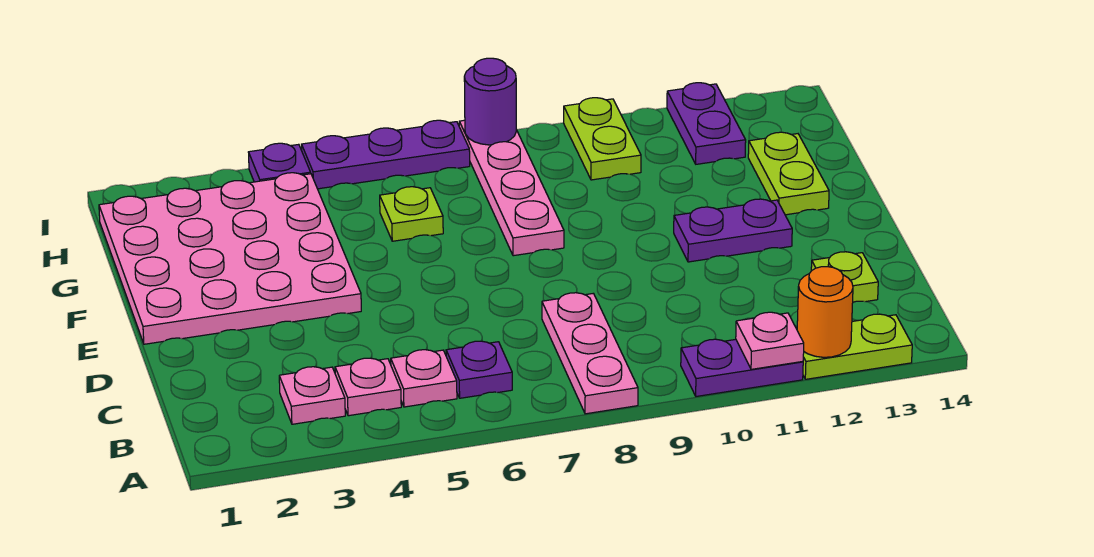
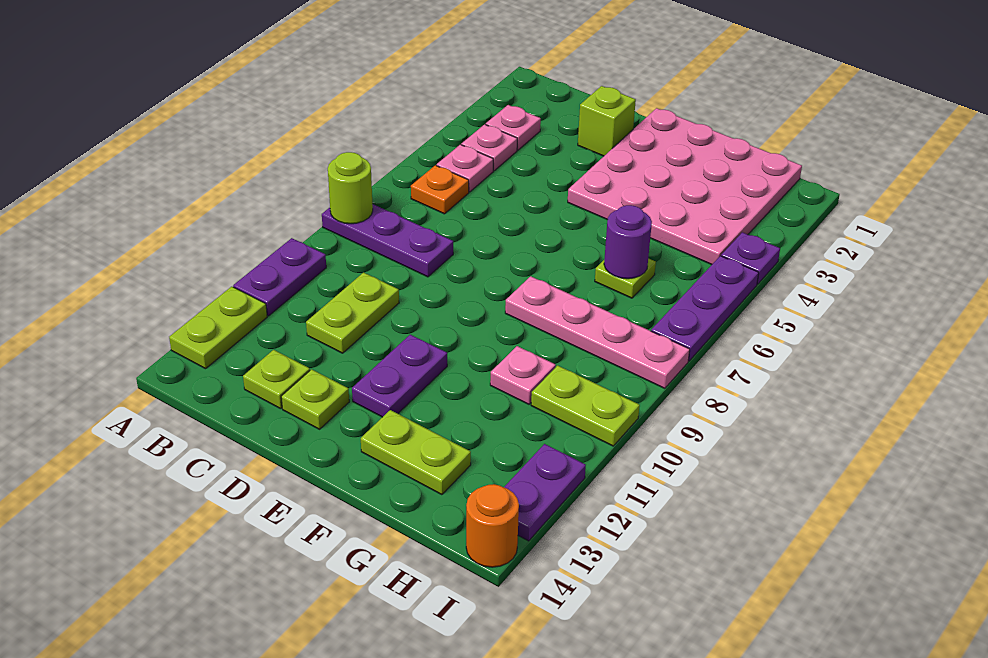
pink 1x3 plate [542,293,638,414] -> purple 1x3 plate [322,204,453,277]
none -> lime 1x1 round brick [328,152,373,224]
pink 1x1 plate [736,312,804,369] -> pink 1x1 plate moved to [490,346,556,404]
orange 1x1 round brick [797,267,853,357] -> orange 1x1 round brick moved to [466,484,519,567]
purple 1x1 plate [446,341,512,398] -> orange 1x1 plate [411,165,469,214]
none -> lime 1x2 plate [306,273,399,353]
none -> lime 1x1 brick [578,86,636,156]
none -> lime 1x1 plate [281,369,349,429]
purple 1x2 plate [667,83,746,164] -> purple 1x2 plate turned to [504,444,586,541]
purple 1x1 round brick [464,58,516,145] -> purple 1x1 round brick moved to [604,205,652,279]

